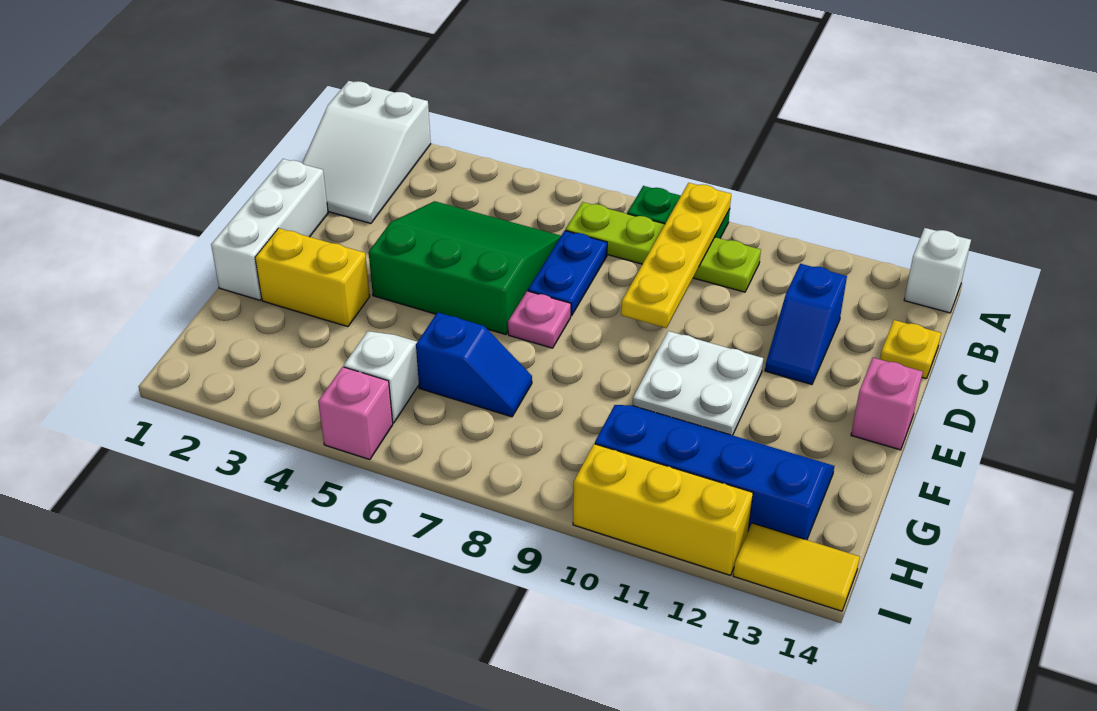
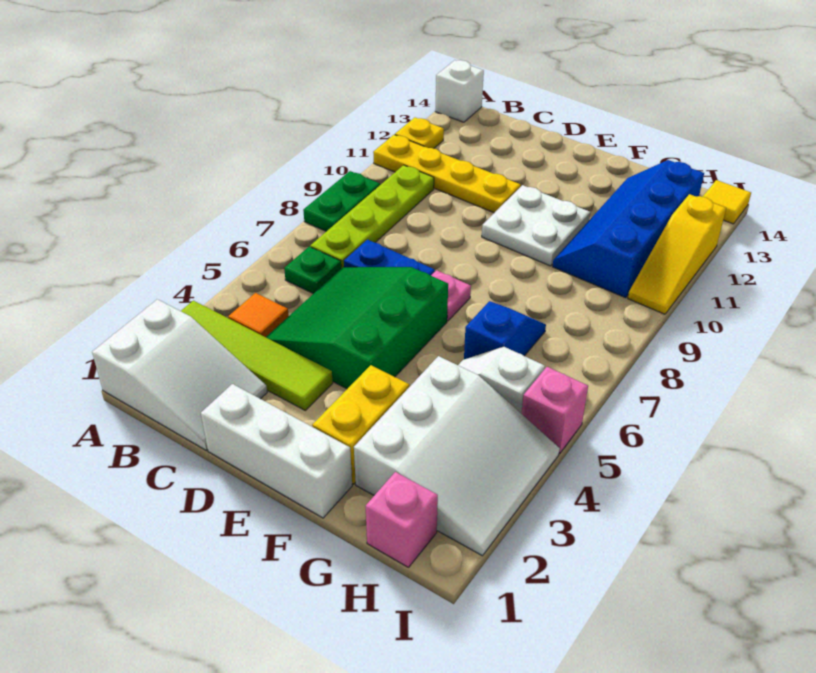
none -> lime 1x4 tile [181,301,333,410]
yellow 1x4 plate [621,183,731,328] -> yellow 1x4 plate moved to [373,135,521,213]
none -> orange 1x1 tile [228,293,289,337]
none -> green 1x1 plate [284,247,341,294]
blue 1x2 slope [765,264,847,384] -> none
yellow 1x1 plate [880,320,941,379] -> yellow 1x1 plate moved to [395,118,444,148]
pink 1x1 brick [851,358,923,450] -> pink 1x1 brick moved to [365,472,438,567]
none -> white 3x3 slope [354,356,560,556]
yellow 1x3 brick [573,444,753,575] -> yellow 1x3 slope [628,194,726,314]
yellow 1x2 tile [733,523,860,611] -> yellow 1x1 tile [703,180,751,224]

